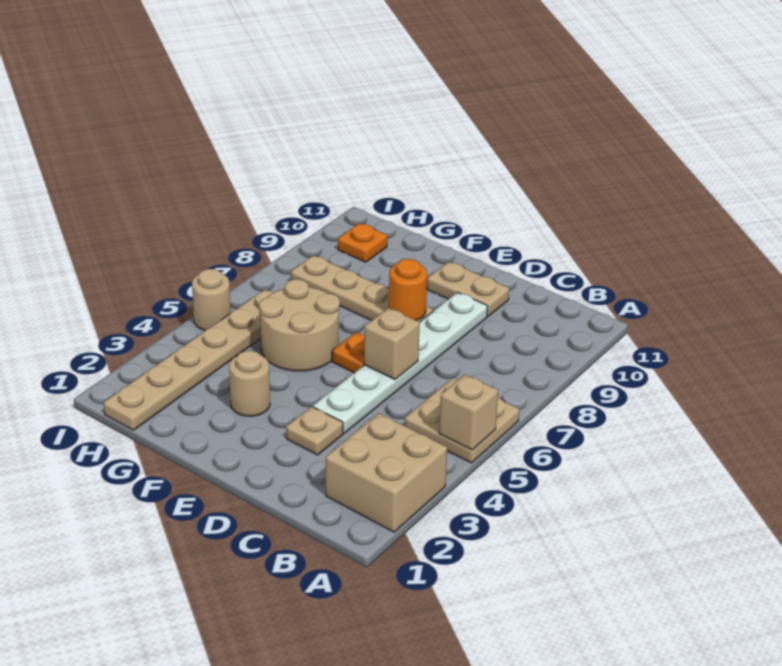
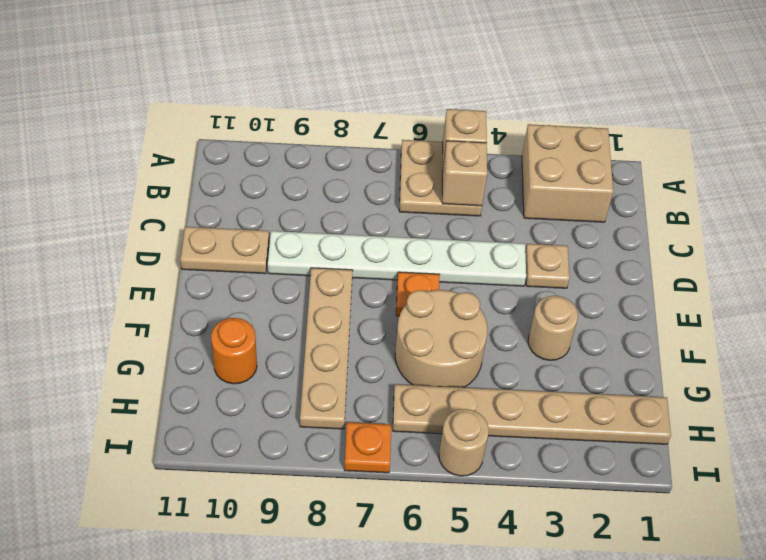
tan 1x1 brick [364,308,420,379] -> tan 1x1 brick moved to [442,141,487,206]
tan 1x2 plate [427,262,509,317] -> tan 1x2 plate turned to [180,227,269,274]
orange 1x1 round brick [389,259,427,320] -> orange 1x1 round brick moved to [211,318,257,384]
orange 1x1 plate [338,223,387,262] -> orange 1x1 plate moved to [344,422,391,473]

